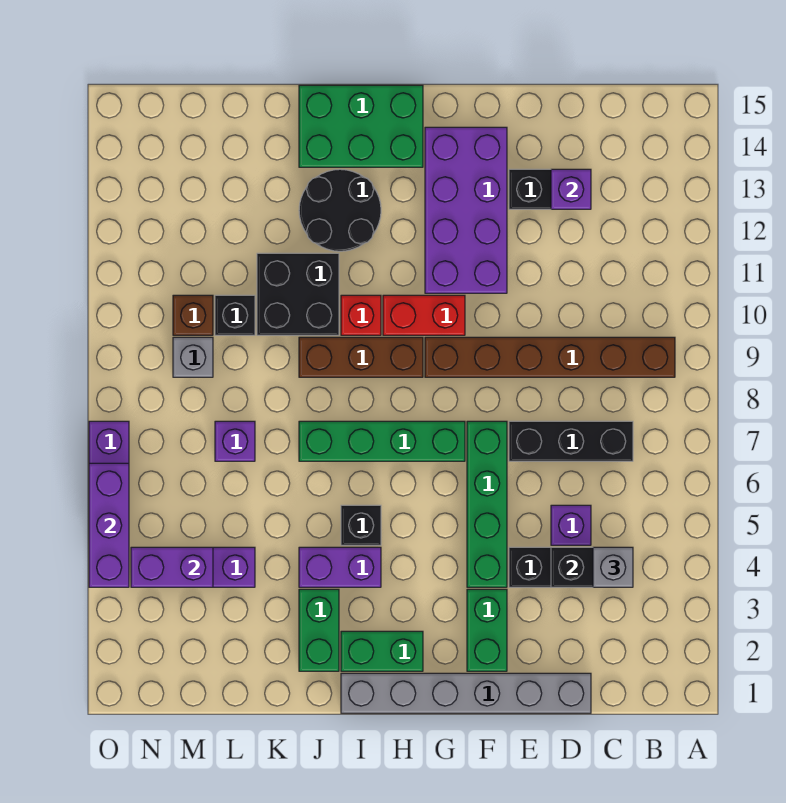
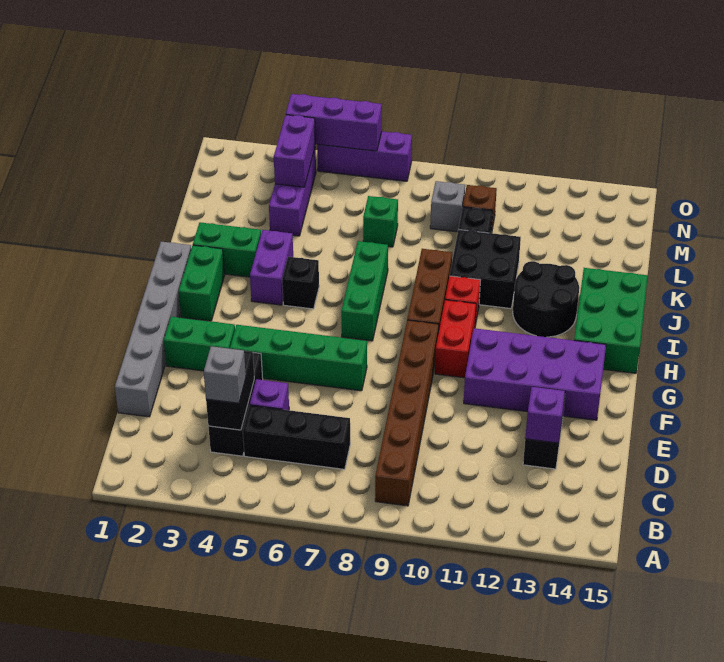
black 1x3 brick [509,421,633,461] -> black 1x3 brick turned to [243,405,350,469]
green 1x4 brick [299,421,465,461] -> green 1x3 brick [341,241,388,341]
purple 1x1 brick [215,421,255,461] -> green 1x1 brick [363,196,398,247]

